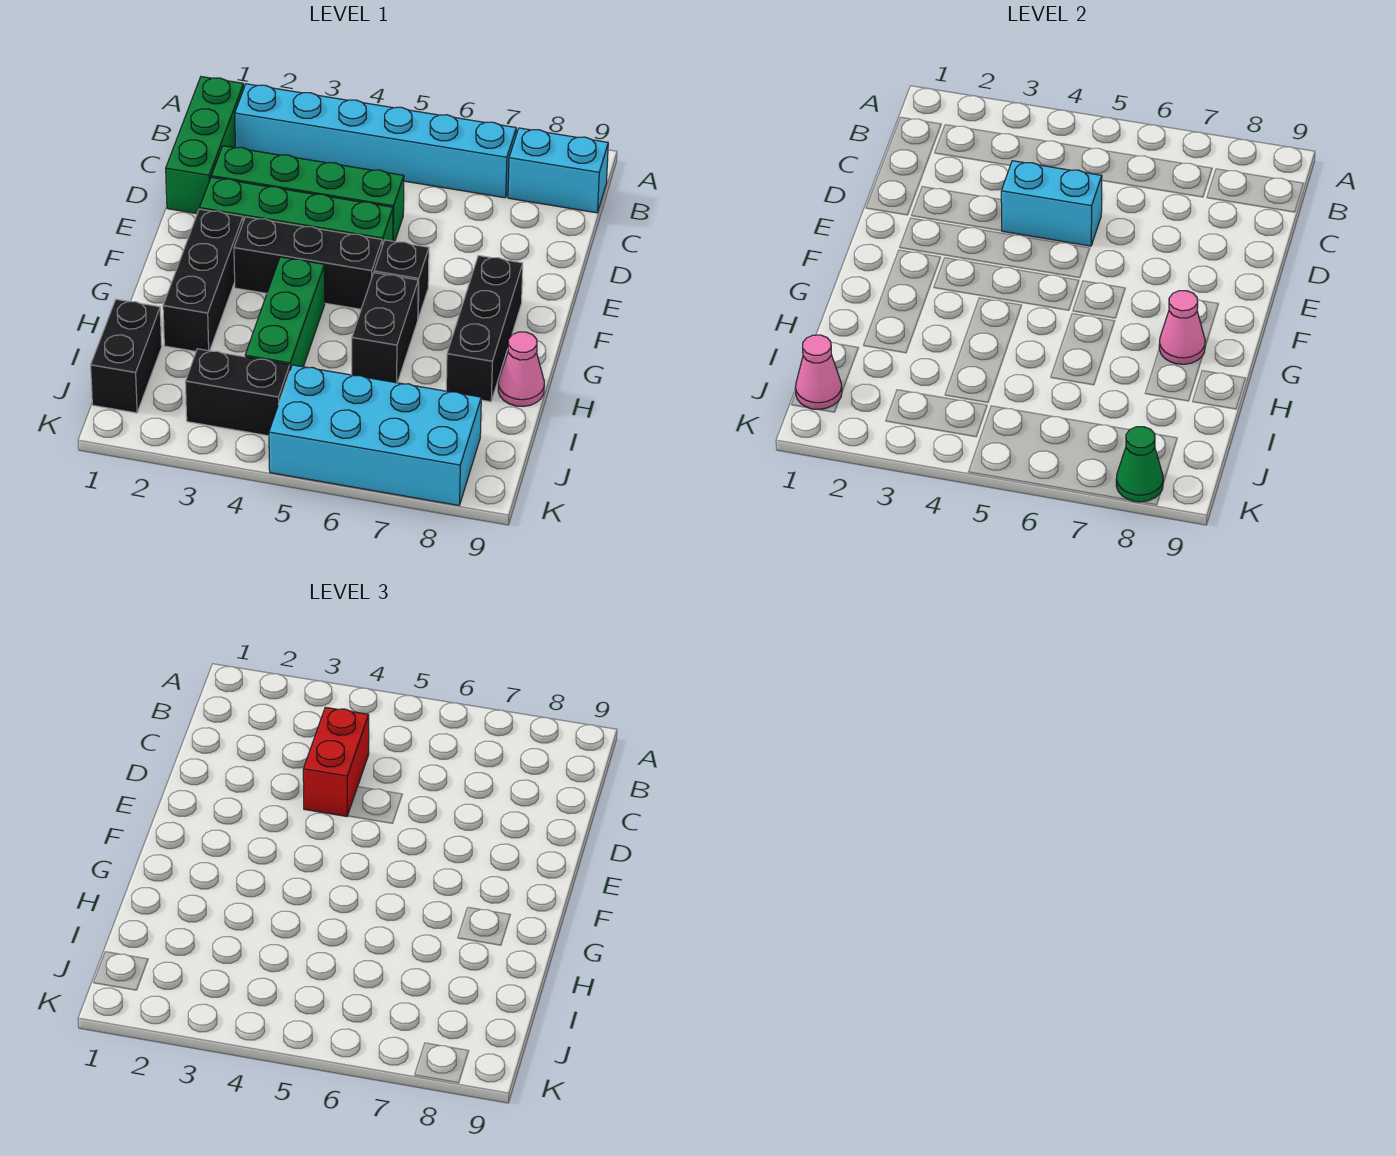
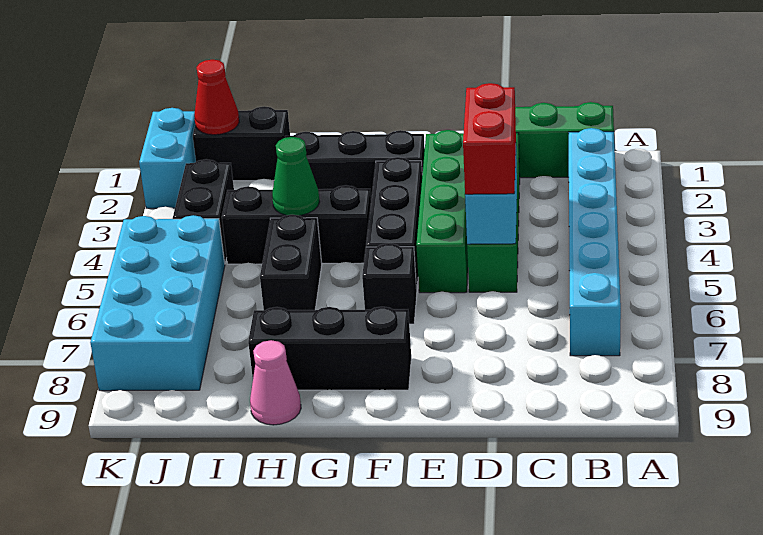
cyan 1x2 brick [508,128,608,213] -> cyan 1x2 brick moved to [139,108,196,208]
red 1x2 brick [303,707,369,816] -> red 1x2 brick turned to [463,83,516,194]
green 1x3 brick [245,257,325,369] -> black 1x3 brick [222,185,371,264]
black 1x2 brick [352,273,418,383] -> black 1x2 brick turned to [260,215,322,310]
pink 1x1 cone [1159,291,1205,364] -> none
pink 1x1 cone [795,335,842,409] -> red 1x1 cone [194,59,239,135]
green 1x1 cone [1116,427,1163,502] -> green 1x1 cone moved to [272,137,320,216]

